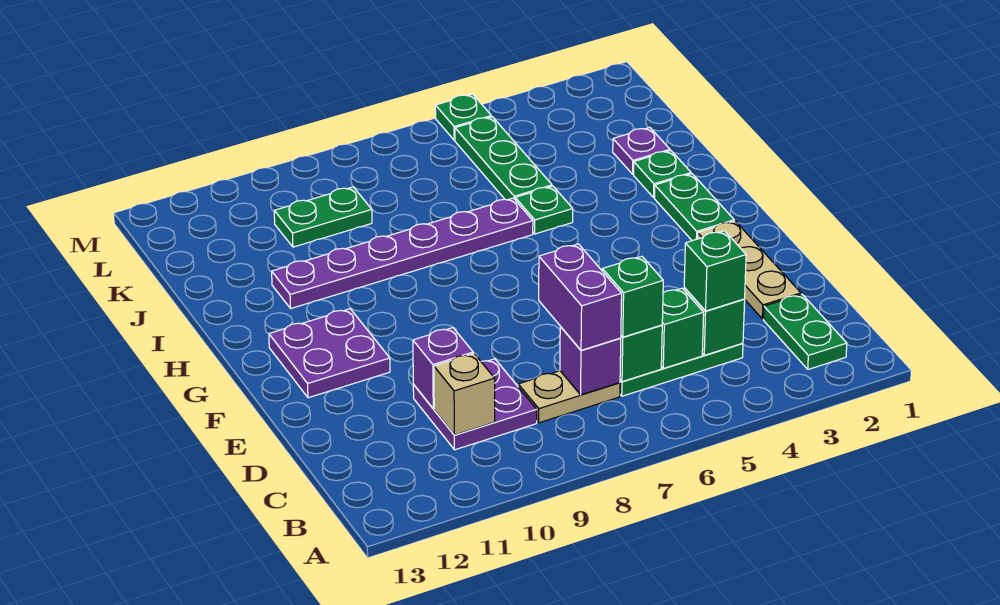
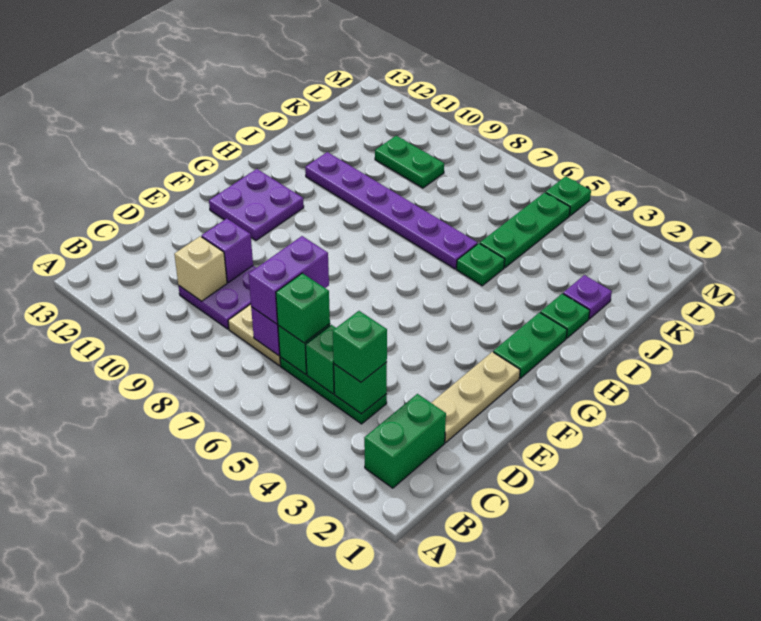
green 1x2 plate [763,294,847,369] -> green 1x2 brick [364,394,446,488]

